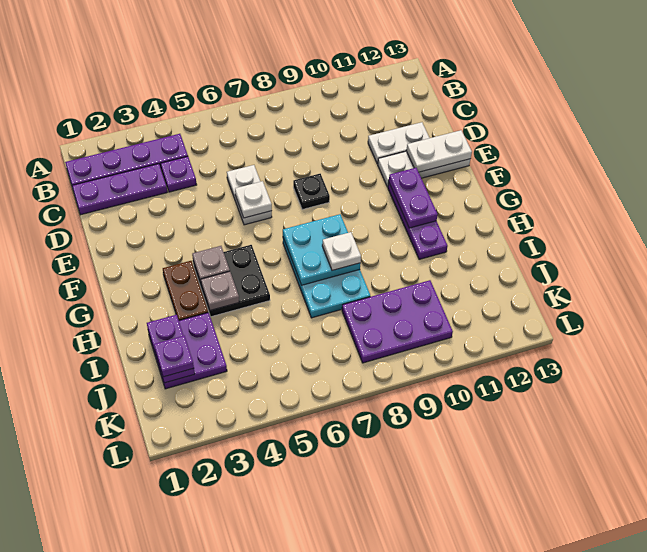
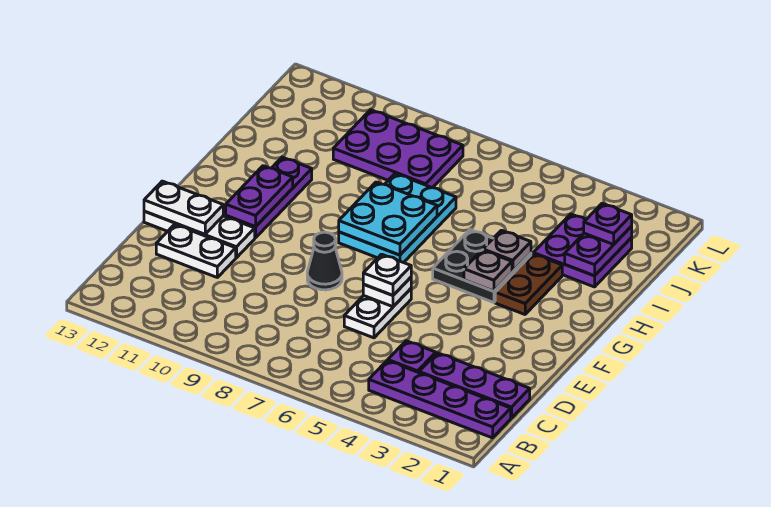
black 1x1 plate [293,174,330,210] -> black 1x1 cone [307,232,342,290]
white 1x1 plate [322,232,361,271] -> white 1x1 plate moved to [363,254,411,295]

